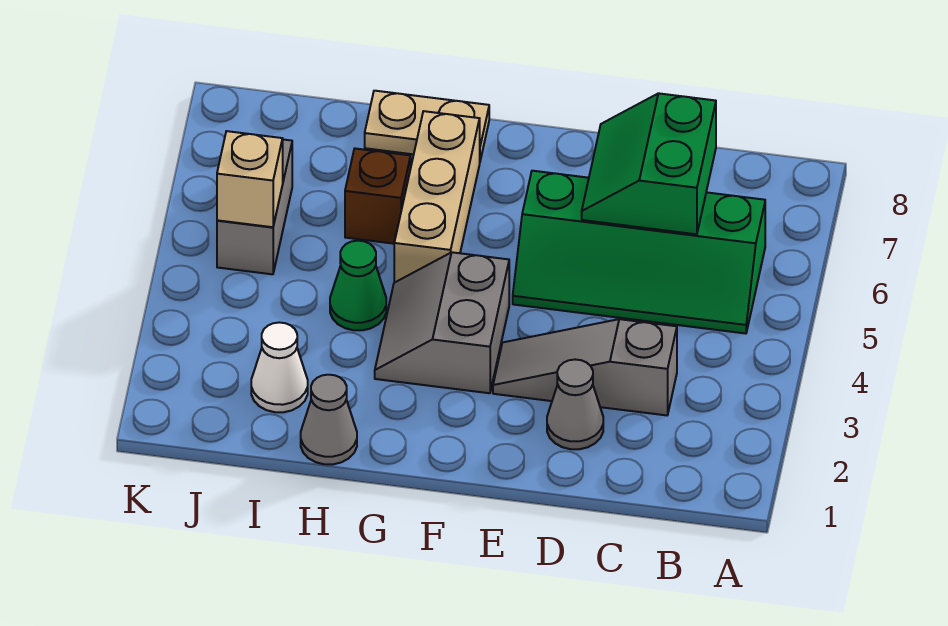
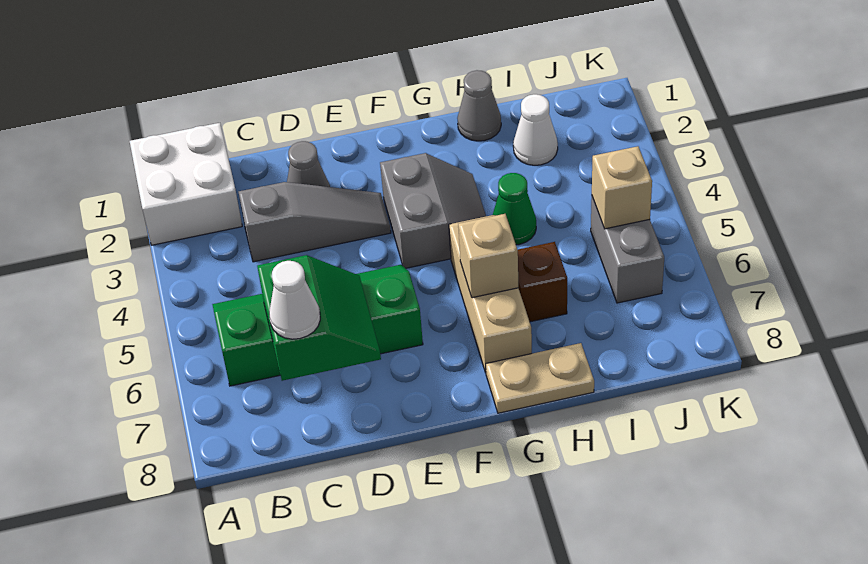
none -> white 2x2 brick [130,123,242,245]
none -> white 1x1 cone [269,261,320,339]
none -> tan 1x1 brick [458,214,518,298]

